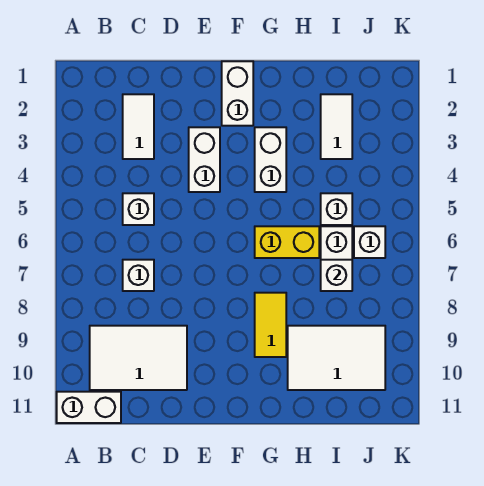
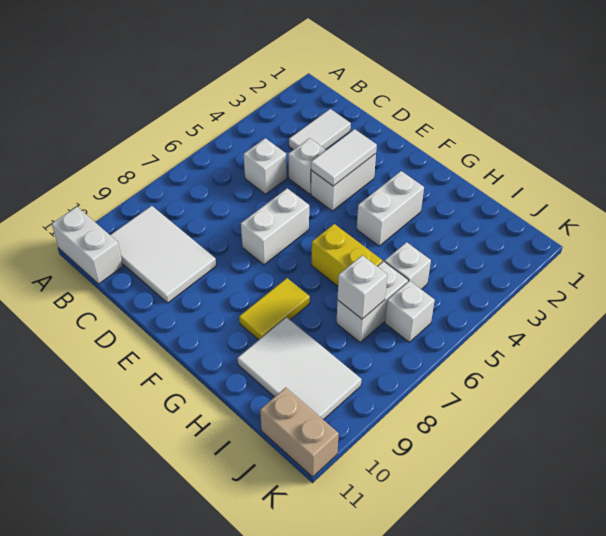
white 1x1 brick [123,260,154,291] -> white 1x1 brick moved to [288,138,326,194]
white 1x2 brick [222,61,253,126] -> white 1x2 brick moved to [241,189,309,265]
white 1x2 tile [321,94,352,159] -> white 1x2 tile moved to [311,129,377,186]
none -> tan 1x2 brick [260,388,339,477]

